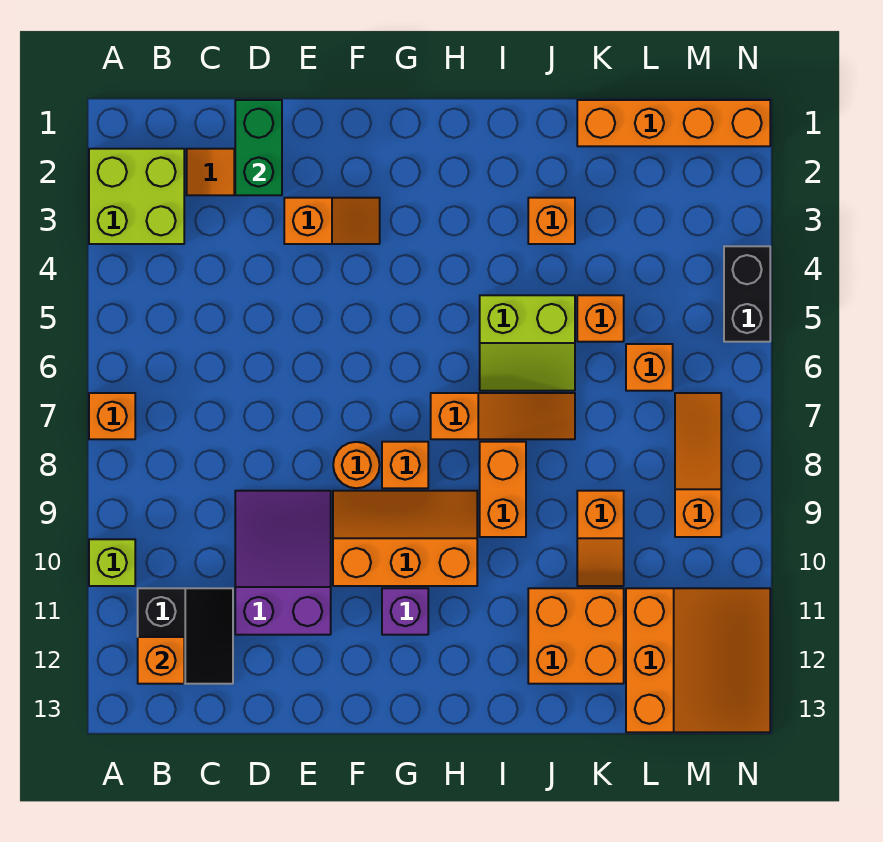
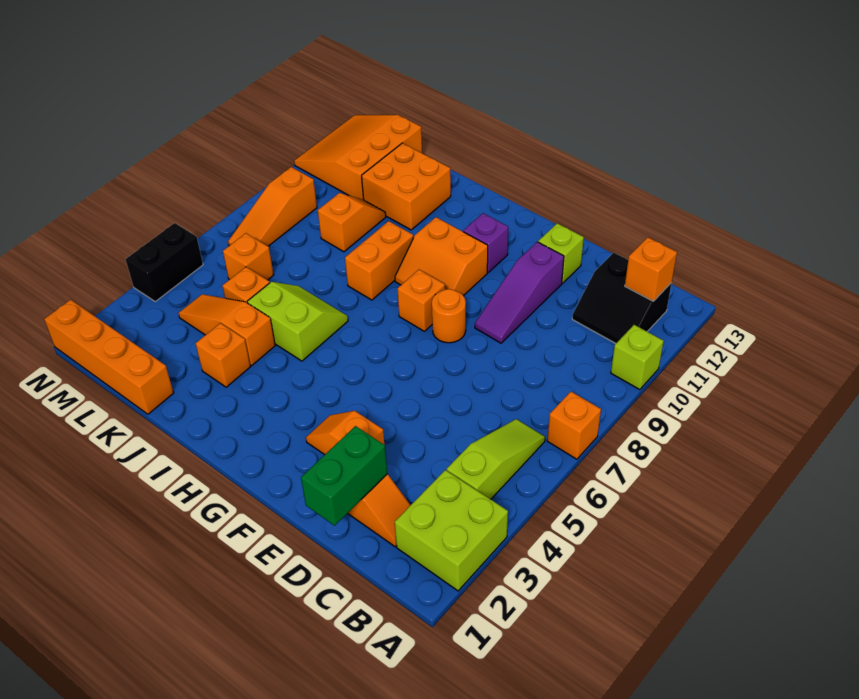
none -> lime 1x3 slope [447,419,545,499]
black 2x2 slope [138,588,233,684] -> black 2x2 slope turned to [572,253,672,343]
purple 2x3 slope [235,491,331,635] -> purple 1x3 slope [475,242,564,343]
none -> lime 1x1 brick [538,223,584,283]
orange 2x3 slope [333,491,477,586] -> orange 2x2 slope [395,217,488,296]
orange 1x3 slope [431,393,575,439] -> orange 1x3 slope moved to [178,294,275,366]

